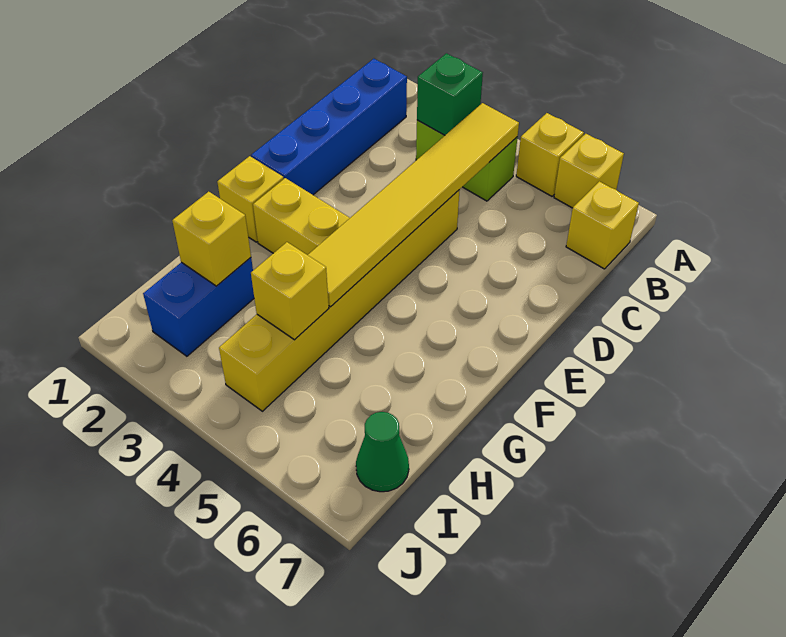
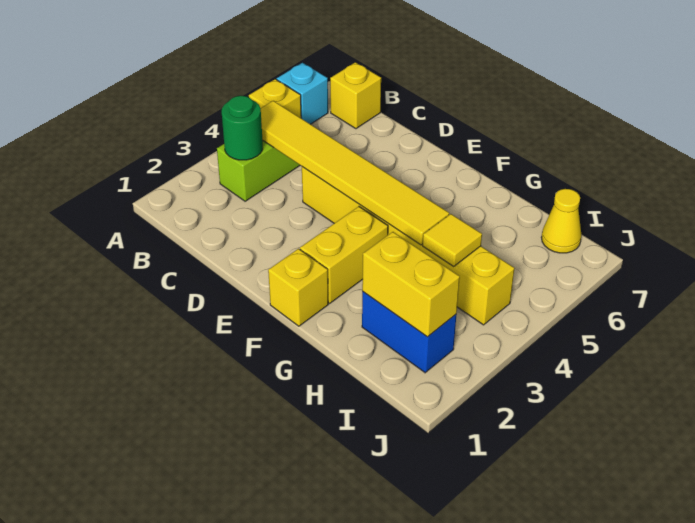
yellow 1x1 brick [554,134,624,208] -> cyan 1x1 brick [277,63,328,124]
blue 1x4 brick [251,59,407,195] -> none
green 1x1 brick [417,53,483,135] -> green 1x1 round brick [222,96,263,160]
yellow 1x1 brick [172,192,251,286] -> yellow 1x2 brick [362,232,460,337]
yellow 1x1 brick [251,242,329,340] -> yellow 1x1 tile [423,214,482,267]
green 1x1 cone [356,412,409,492] -> yellow 1x1 cone [541,189,582,253]

